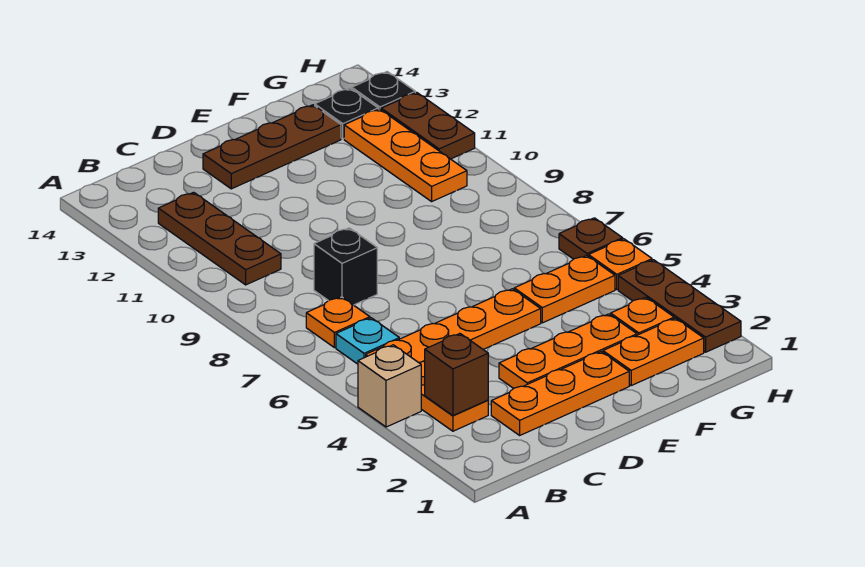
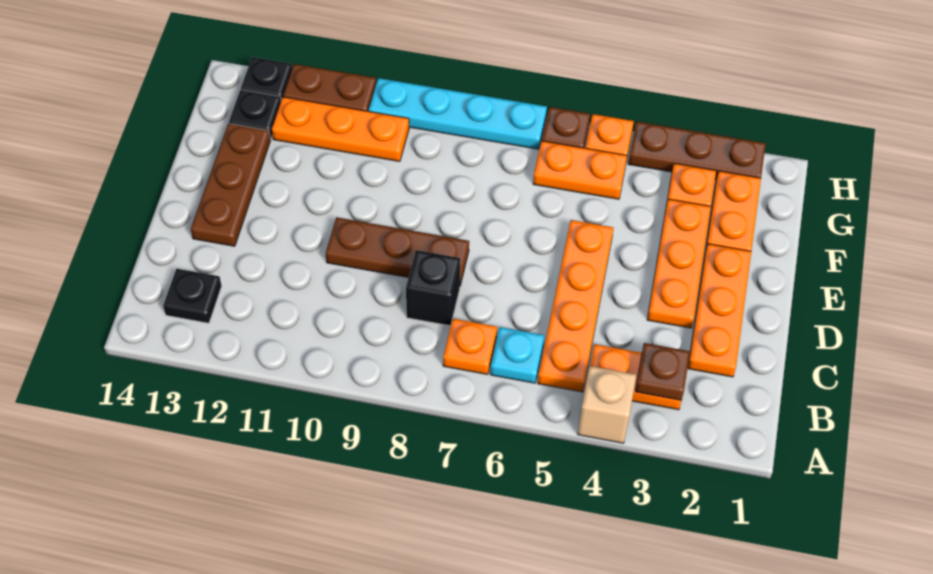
brown 1x1 brick [425,334,488,415] -> brown 1x1 plate [635,343,690,400]
brown 1x3 plate [158,192,281,285] -> brown 1x3 plate moved to [326,217,469,285]
none -> black 1x1 plate [163,269,222,323]
orange 1x2 plate [514,256,615,323] -> orange 1x2 plate turned to [533,141,627,199]
none -> cyan 1x4 plate [369,78,547,149]

